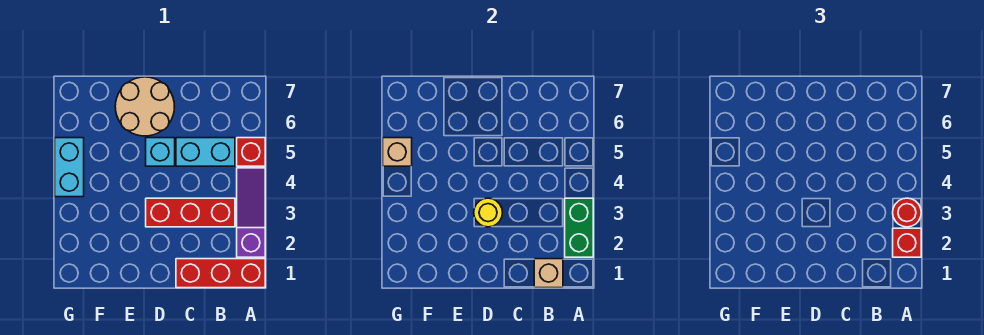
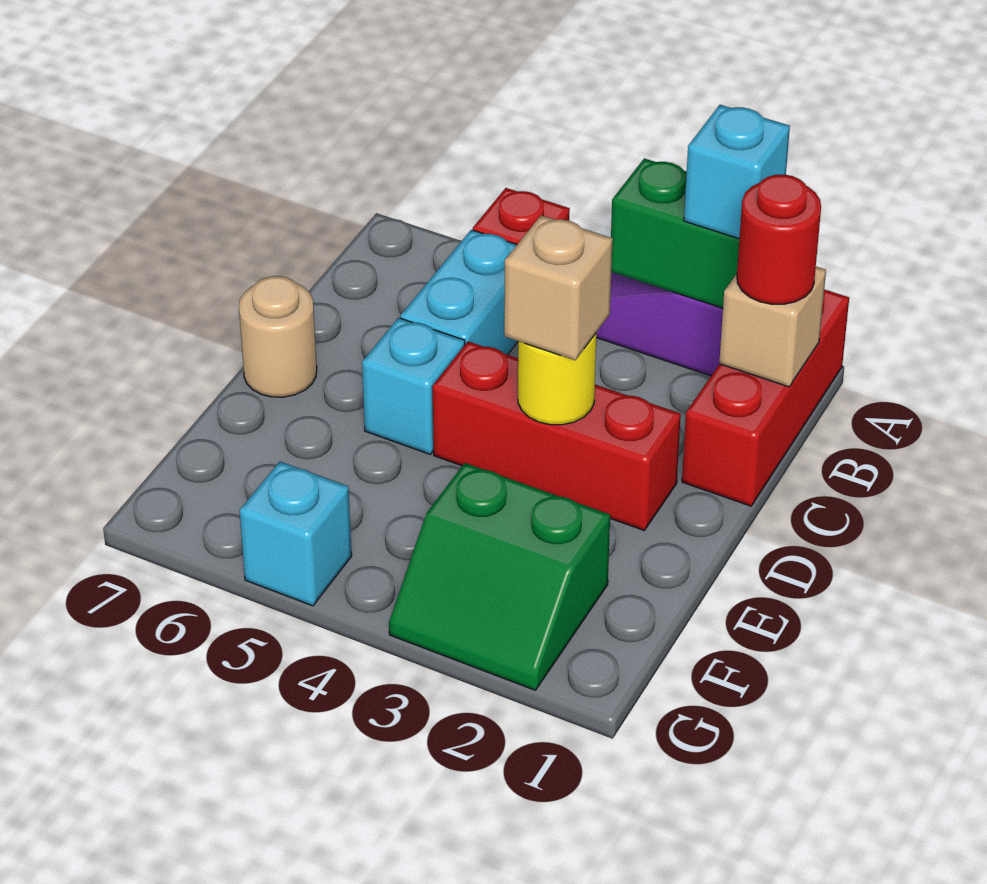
red 1x1 brick [893,228,921,257] -> cyan 1x1 brick [684,105,790,238]
red 1x1 round brick [893,198,921,227] -> red 1x1 round brick moved to [737,174,821,304]
red 1x3 brick [146,198,235,227] -> red 1x3 brick turned to [432,341,681,531]
tan 2x2 round brick [115,77,175,136] -> tan 1x1 round brick [239,276,317,397]
none -> green 2x2 slope [389,463,610,690]
cyan 1x2 brick [55,138,84,197] -> cyan 1x1 brick [239,462,352,606]
tan 1x1 brick [383,138,412,166] -> tan 1x1 brick moved to [504,215,613,360]

